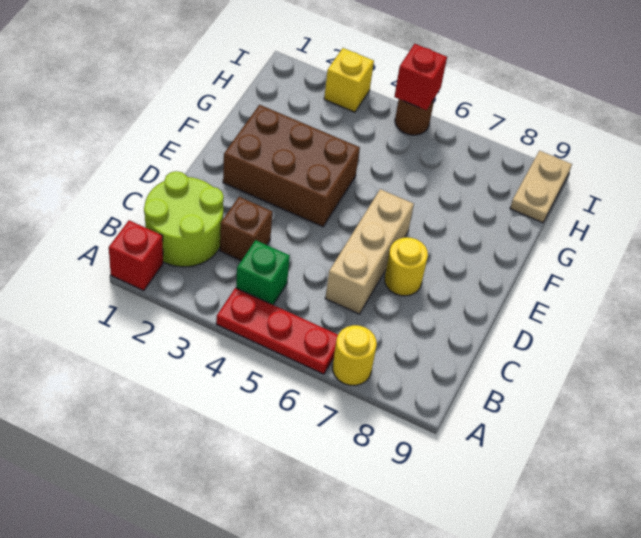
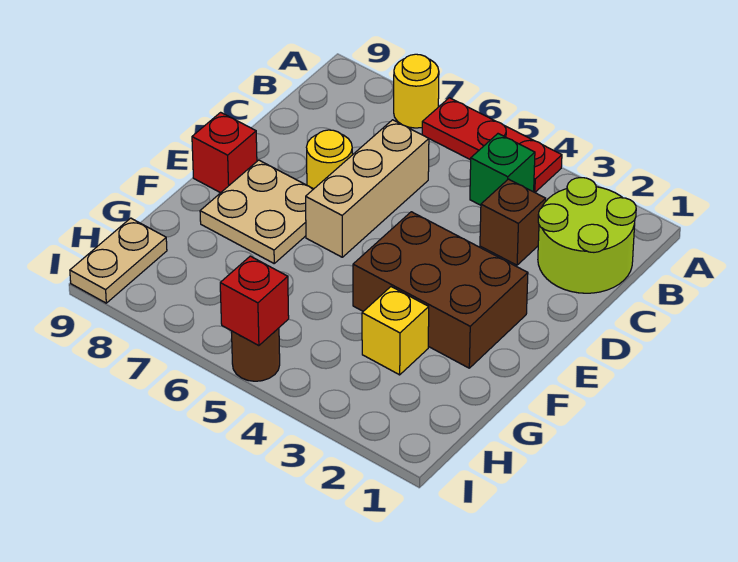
red 1x1 brick [109,220,163,291] -> red 1x1 brick moved to [192,112,257,193]
none -> tan 2x2 plate [200,160,313,263]
yellow 1x1 brick [324,48,374,112] -> yellow 1x1 brick moved to [362,287,429,375]

